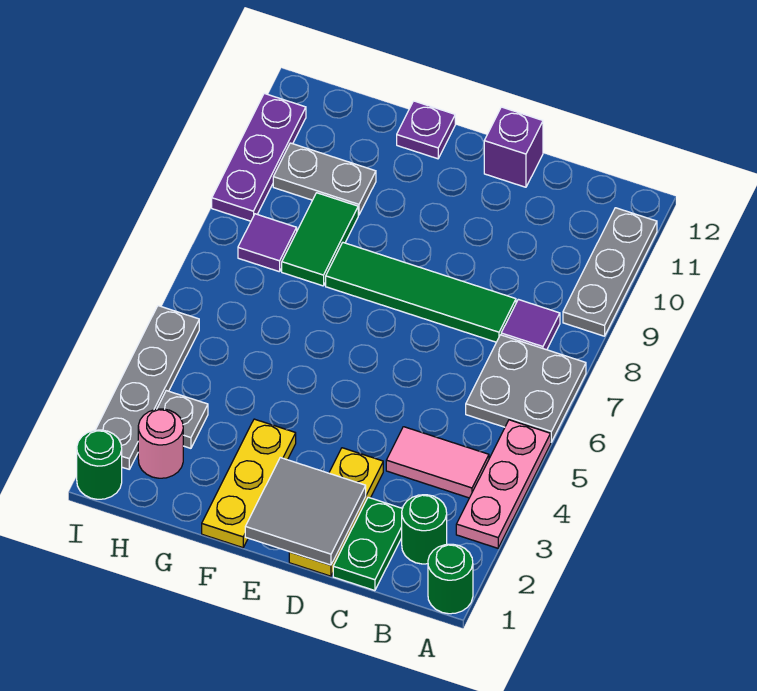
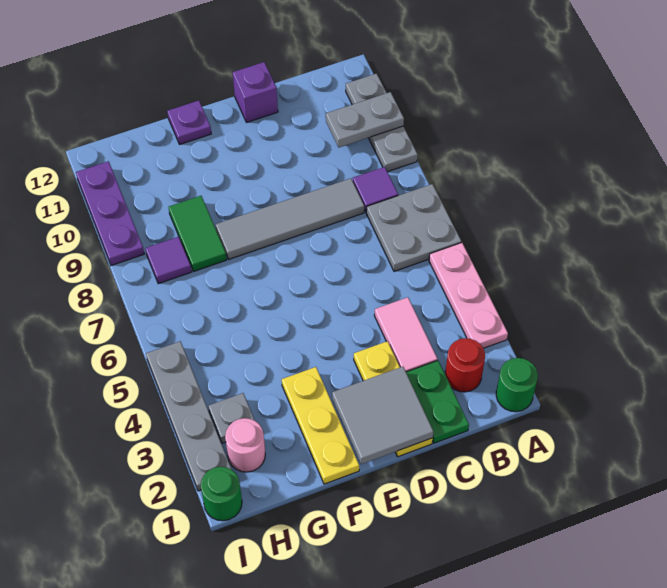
green 1x1 round brick [402,495,447,564] -> red 1x1 round brick [445,338,485,392]
pink 1x2 tile [386,427,489,498] -> pink 1x2 tile turned to [374,297,438,372]
green 1x4 tile [326,243,516,342] -> grey 1x4 tile [216,178,364,259]
grey 1x2 plate [273,143,376,215] -> grey 1x2 plate moved to [326,92,404,147]

